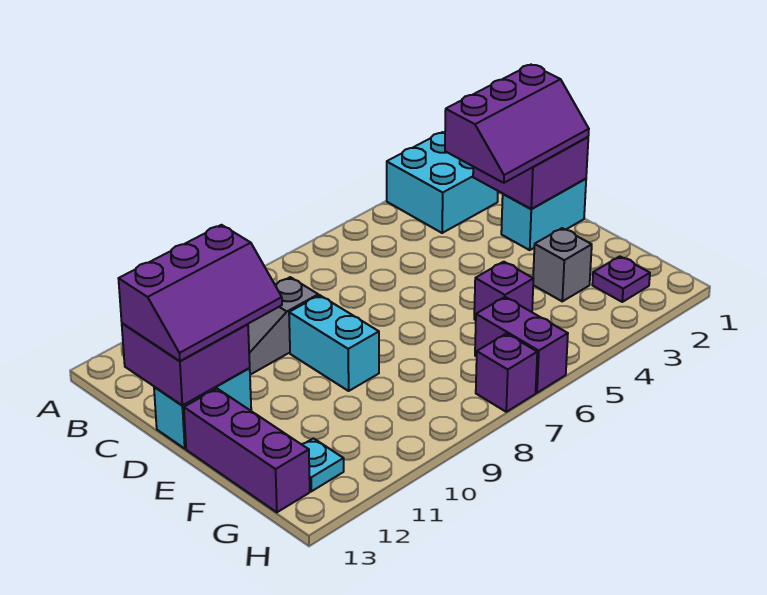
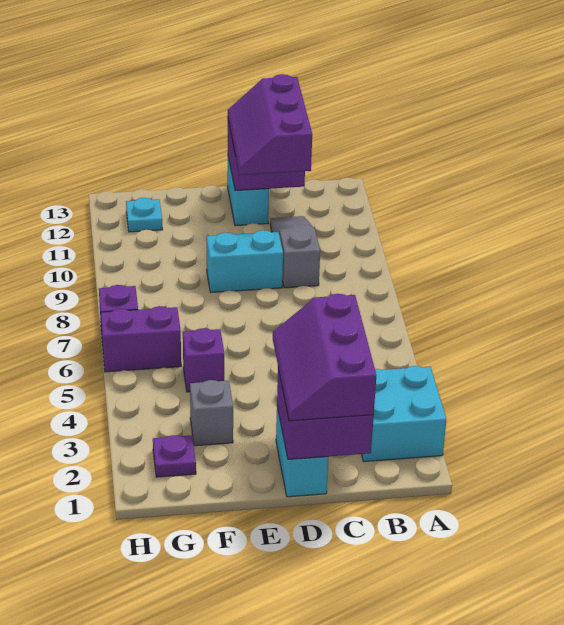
purple 1x3 brick [184,389,310,512] -> none

